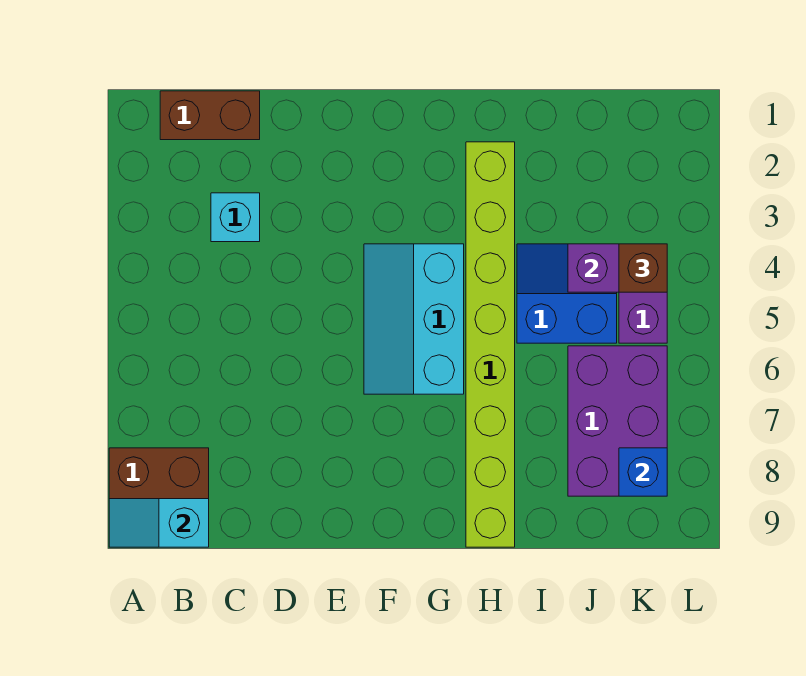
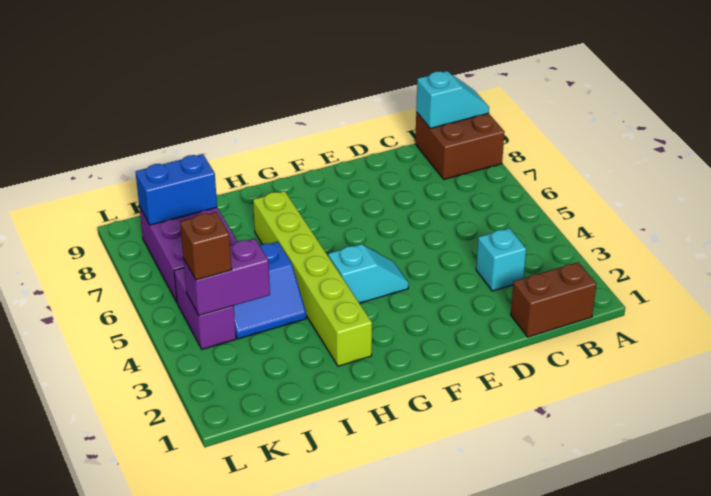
cyan 2x3 slope [364,244,464,394] -> cyan 1x2 slope [328,244,409,303]
lime 1x8 brick [466,142,515,547] -> lime 1x6 brick [253,191,372,366]
blue 1x1 brick [619,448,667,496] -> blue 1x2 brick [136,154,217,225]

